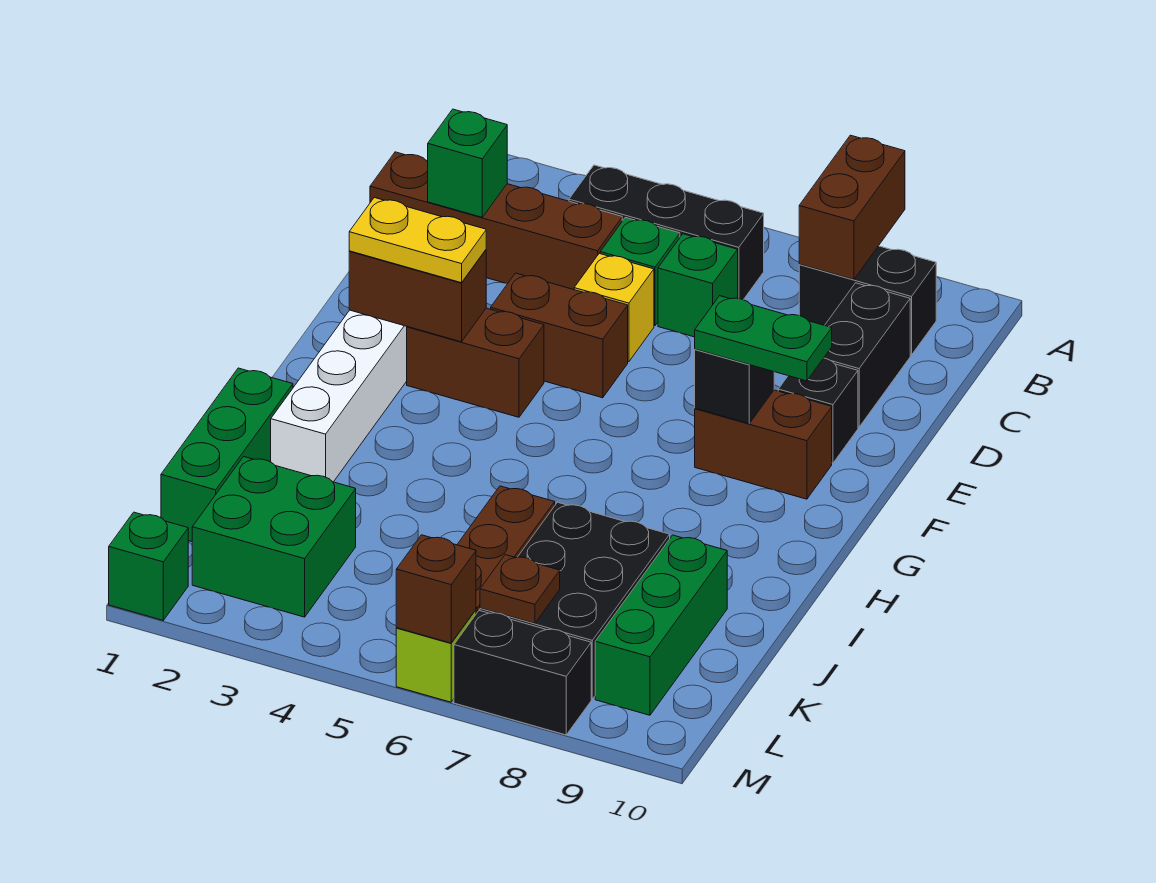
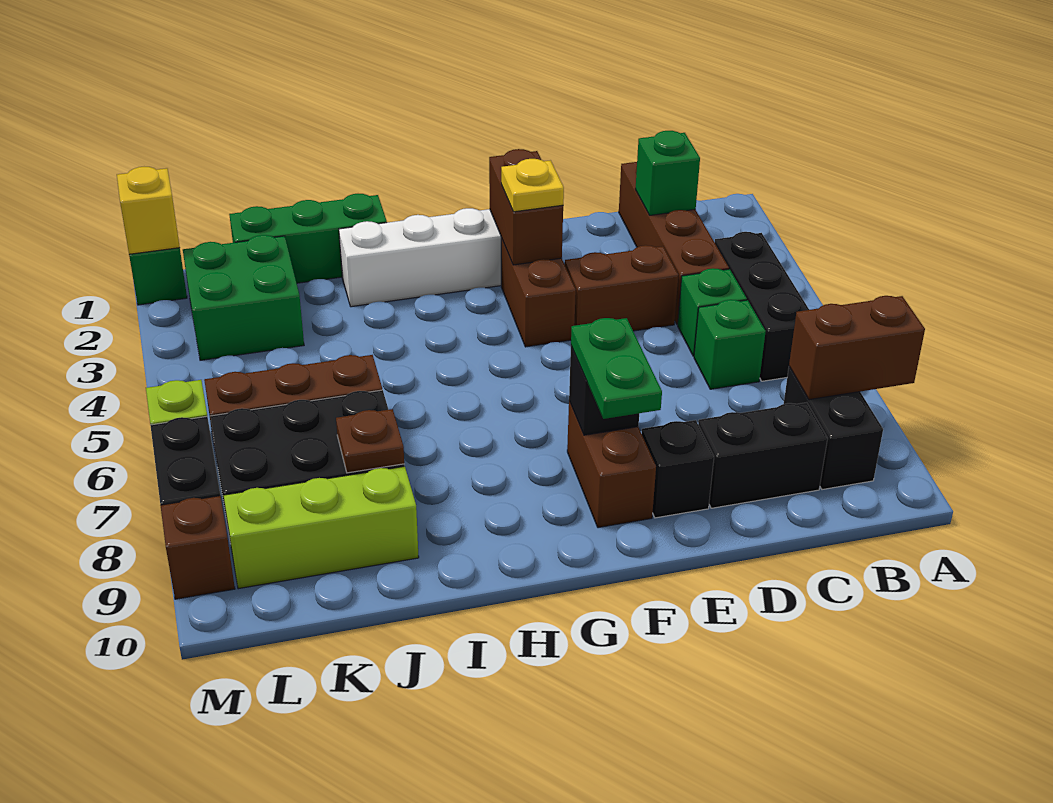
yellow 1x1 brick [574,253,654,362] -> yellow 1x1 brick moved to [117,167,180,254]
brown 1x2 brick [491,273,628,398] -> brown 1x2 brick turned to [565,245,678,331]
yellow 1x2 plate [349,198,486,283] -> yellow 1x1 plate [501,159,564,212]
green 1x3 brick [595,535,727,715] -> lime 1x3 brick [224,466,419,589]
brown 1x1 plate [480,555,560,623] -> brown 1x1 plate moved to [336,409,404,473]
brown 1x1 brick [396,535,476,643] -> brown 1x1 brick moved to [160,496,235,599]

